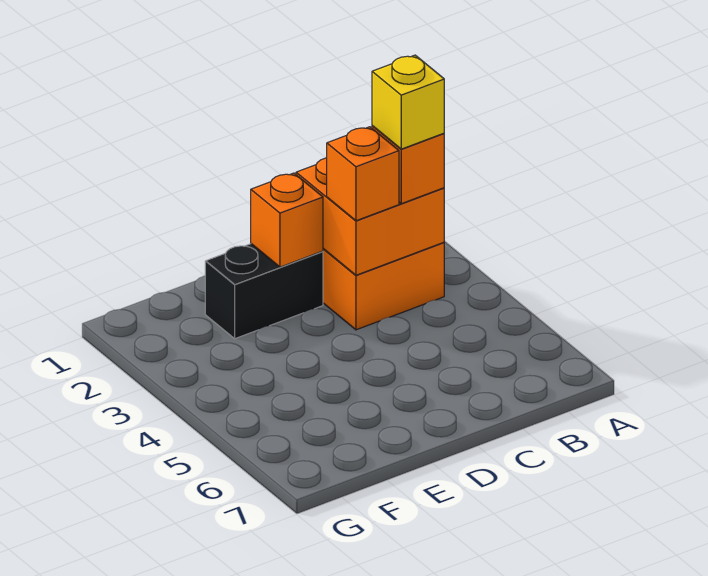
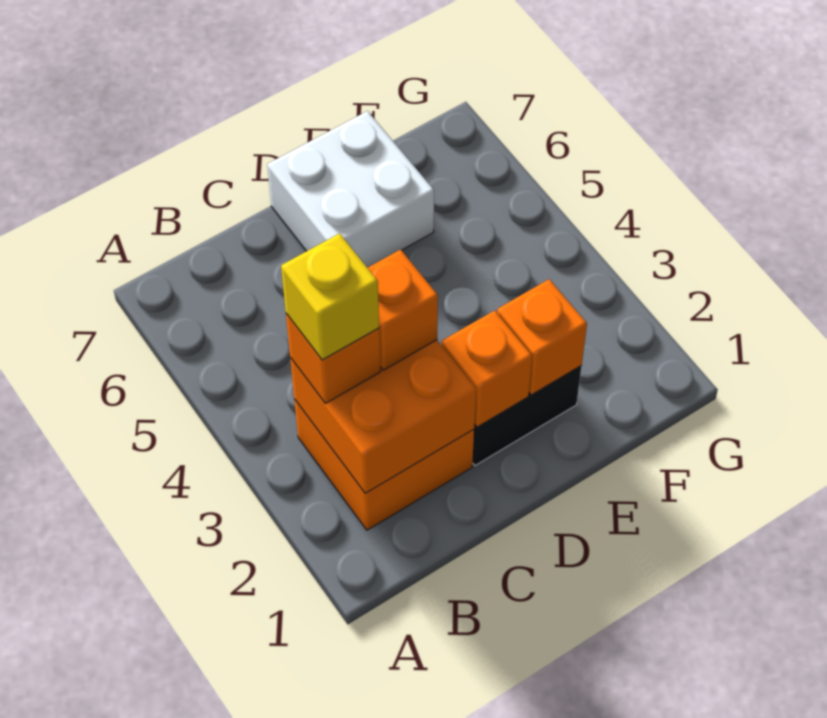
none -> white 2x2 brick [267,111,434,268]
none -> orange 1x1 brick [497,279,587,395]

